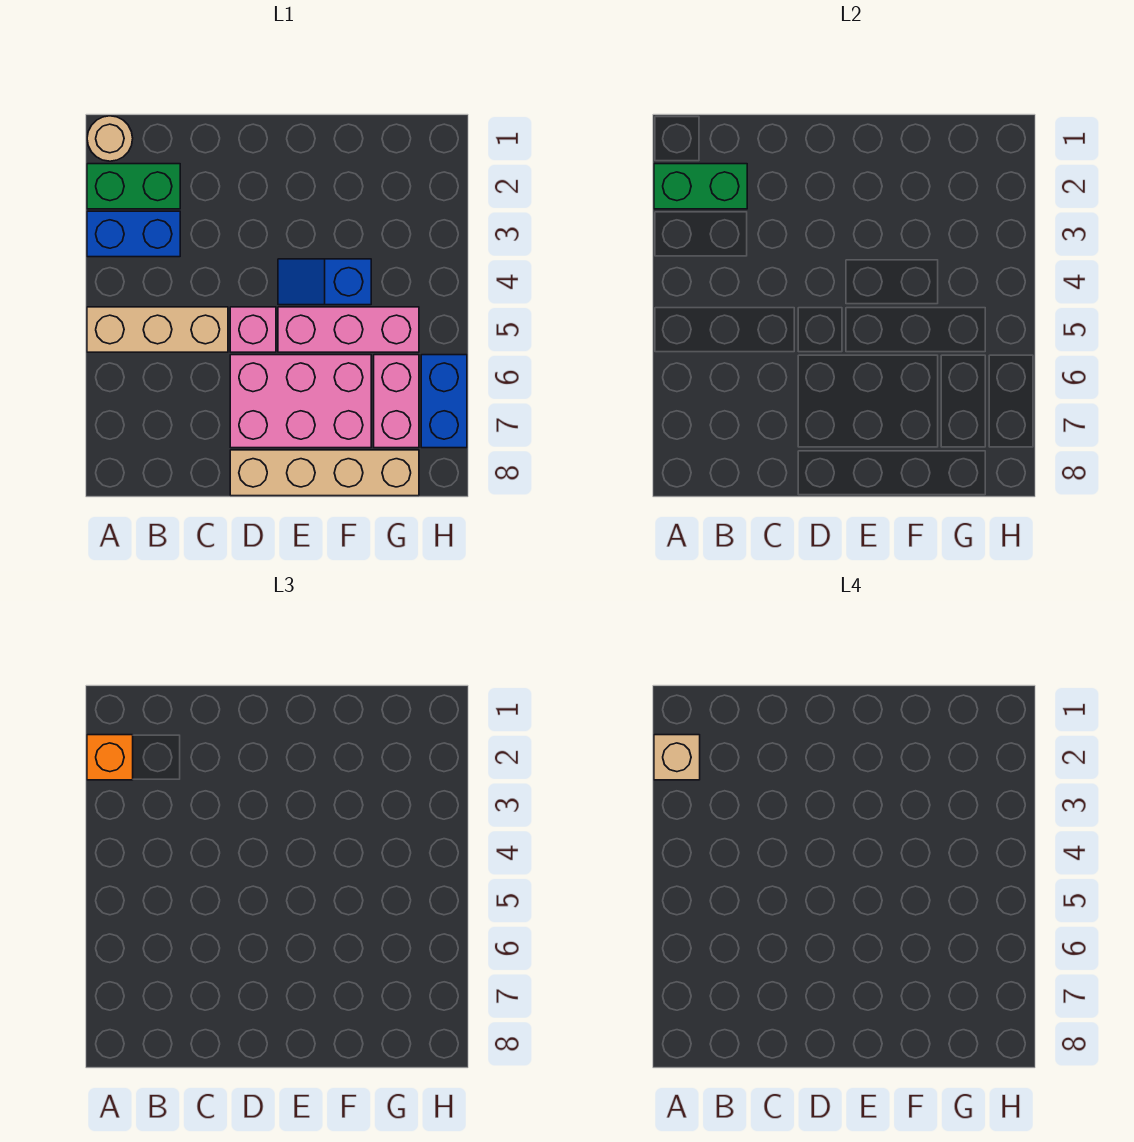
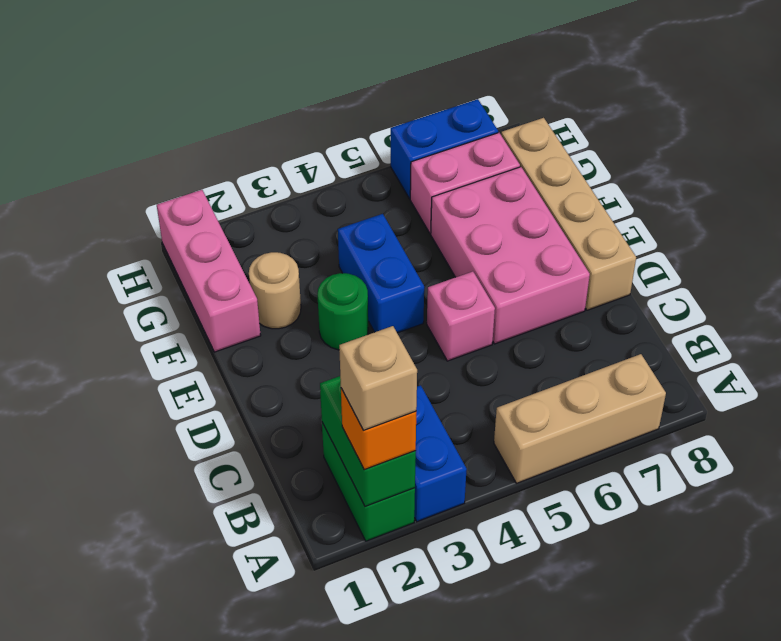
tan 1x1 round brick [87,116,133,161] -> tan 1x1 round brick moved to [249,252,301,329]
tan 1x3 brick [87,307,228,352] -> tan 1x3 brick turned to [494,354,666,483]
none -> green 1x1 round brick [318,273,368,350]
blue 1x2 slope [278,259,371,305] -> blue 1x2 brick [338,214,424,333]
pink 1x3 brick [278,307,419,352] -> pink 1x3 brick moved to [157,190,261,352]

